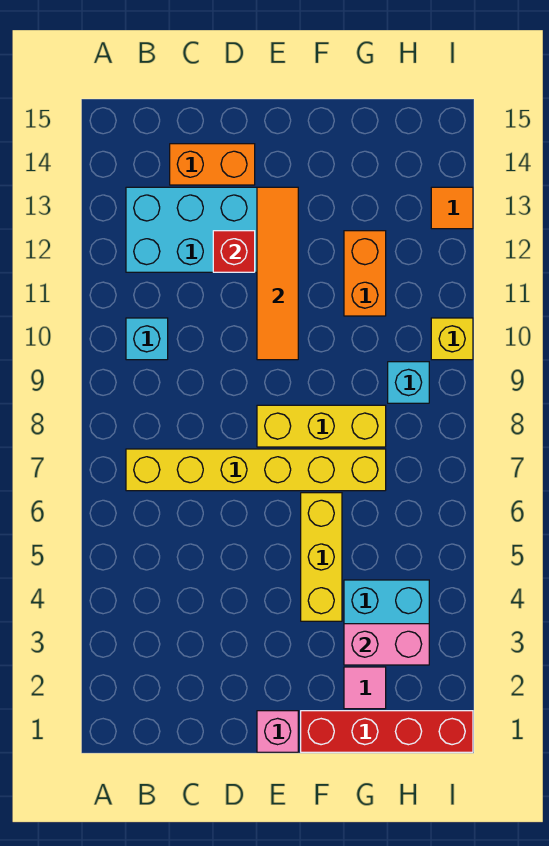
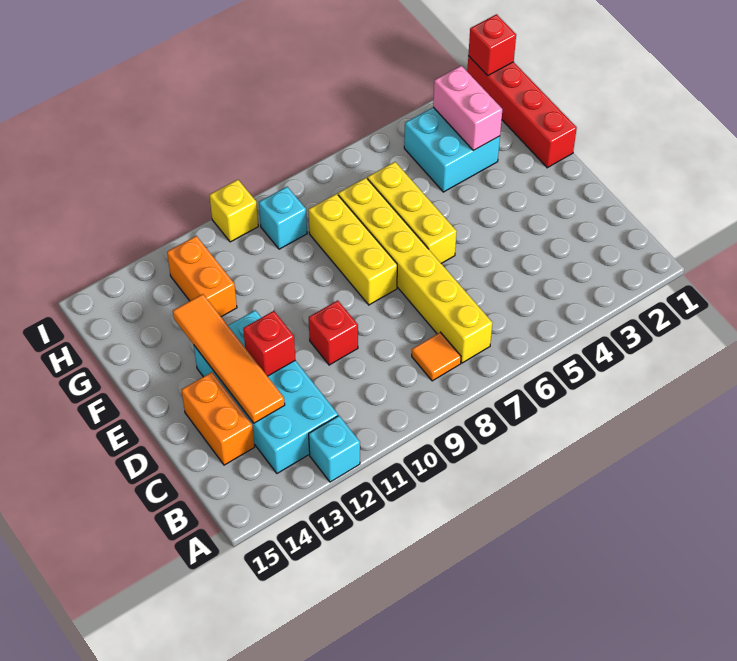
cyan 1x1 brick [126,318,168,360] -> cyan 1x1 brick moved to [309,416,360,482]
none -> red 1x1 brick [309,300,358,365]
pink 1x1 brick [257,711,298,752] -> none
orange 1x4 tile [257,187,298,360] -> orange 1x4 tile turned to [173,294,285,423]
yellow 1x3 brick [301,493,342,621] -> yellow 1x3 brick turned to [367,162,457,263]
pink 1x1 tile [344,667,386,709] -> none
orange 1x2 brick [344,231,386,316] -> orange 1x2 brick turned to [167,236,237,317]
none -> red 1x1 brick [468,14,516,76]
orange 1x1 tile [431,187,473,229] -> orange 1x1 tile moved to [412,332,461,381]

